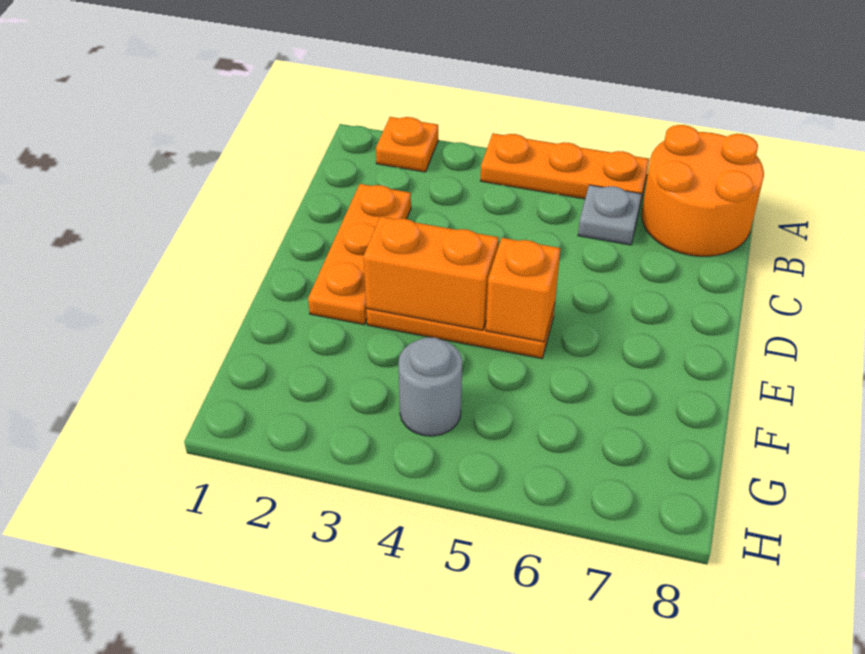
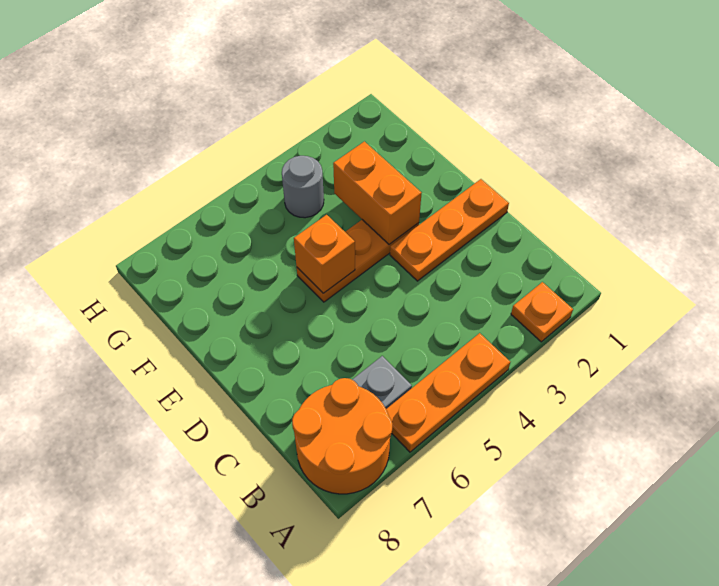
orange 1x3 plate [308,184,411,324] -> orange 1x3 plate turned to [390,179,509,281]
orange 1x2 brick [363,216,498,330] -> orange 1x2 brick turned to [333,142,422,244]

